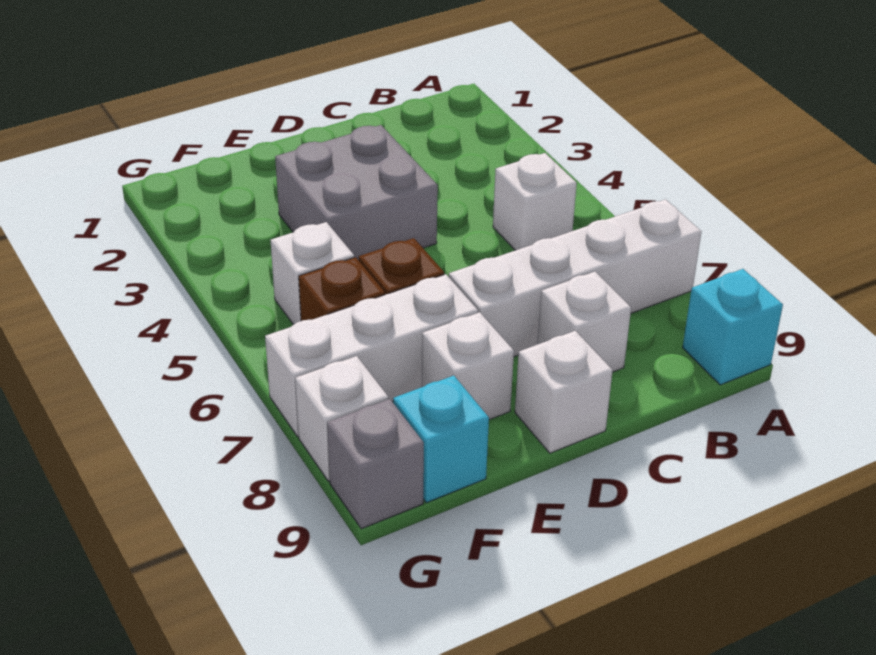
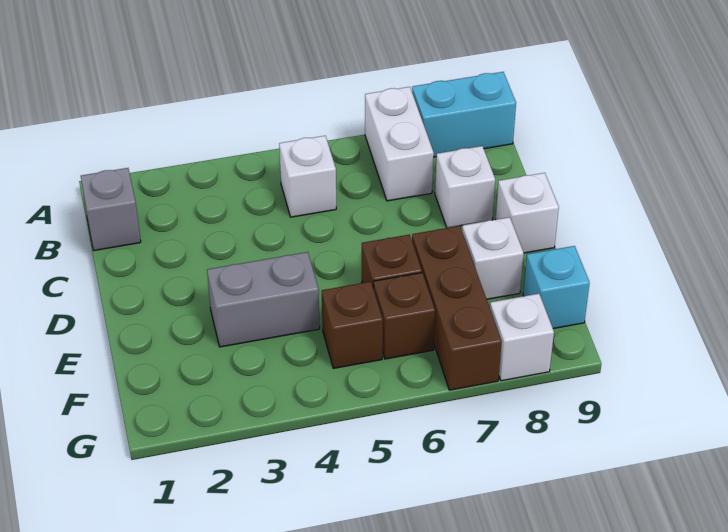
white 1x4 brick [449,199,701,357] -> white 1x2 brick [365,87,434,201]
cyan 1x1 brick [683,269,783,385] -> cyan 1x2 brick [412,72,516,157]
grey 2x2 brick [275,125,438,260] -> grey 1x2 brick [207,252,320,347]
white 1x3 brick [265,274,478,437] -> brown 1x3 brick [412,226,502,390]
white 1x1 brick [271,222,354,325] -> brown 1x1 brick [322,282,383,368]
grey 1x1 brick [327,399,424,529] -> grey 1x1 brick moved to [81,168,141,251]

